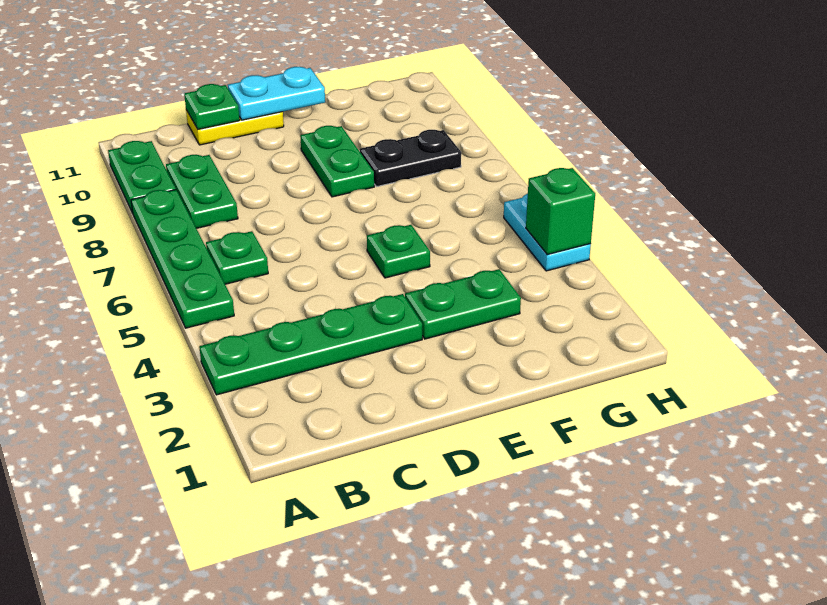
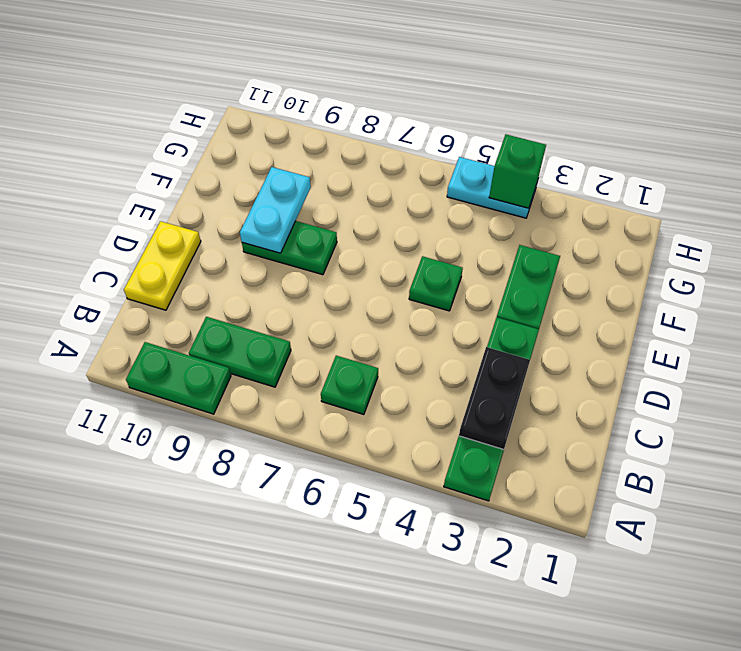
green 1x4 plate [131,190,234,328] -> none
green 1x1 plate [184,84,240,129] -> none
cyan 1x2 plate [228,67,325,120] -> cyan 1x2 plate moved to [240,167,311,253]
black 1x2 plate [360,130,461,187] -> black 1x2 plate moved to [459,347,530,449]

